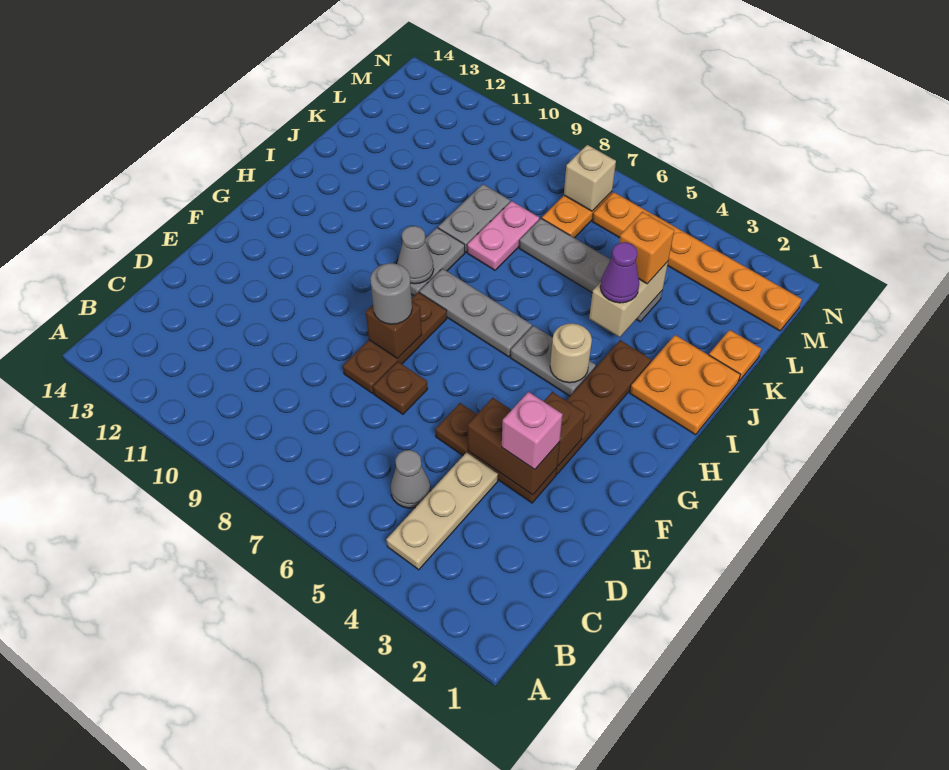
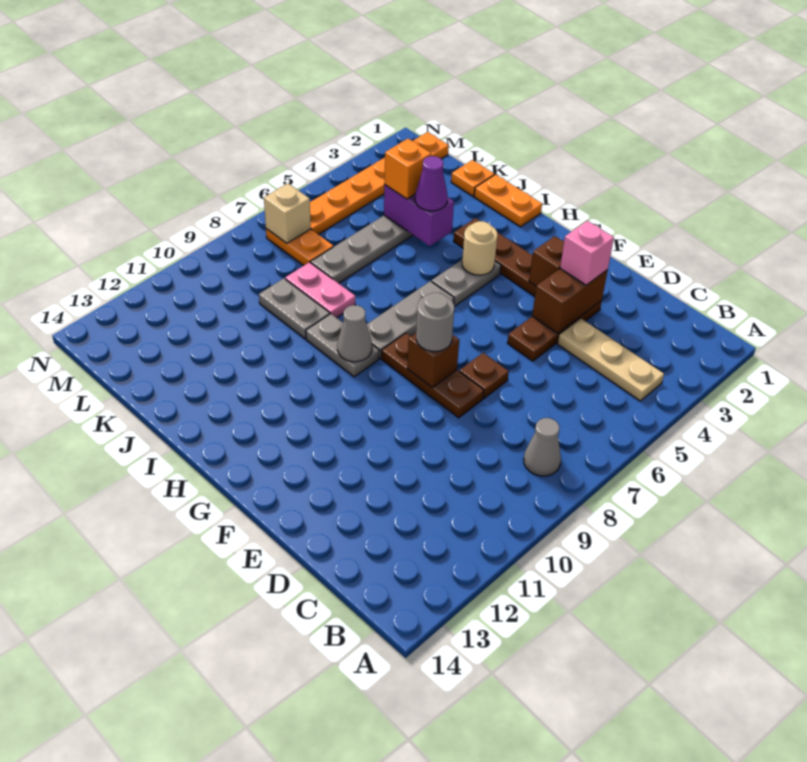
grey 1x1 cone [390,450,431,508] -> grey 1x1 cone moved to [524,418,561,476]
orange 2x2 plate [630,335,740,435] -> orange 1x2 plate [474,175,542,227]
tan 1x2 brick [589,262,668,337] -> purple 1x2 brick [384,184,454,246]

